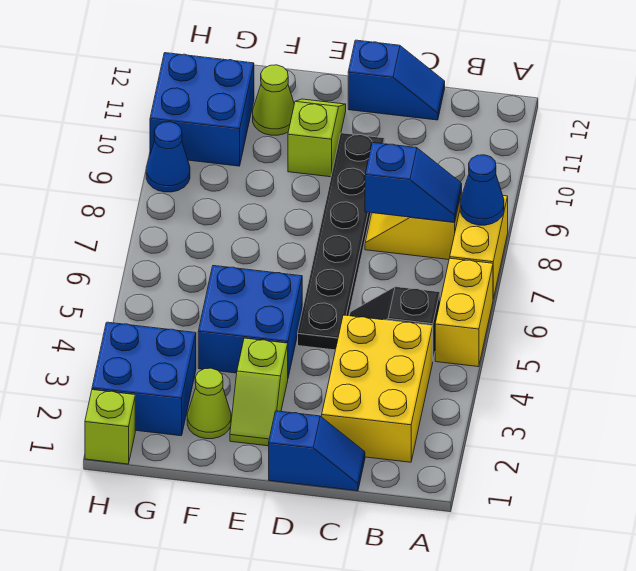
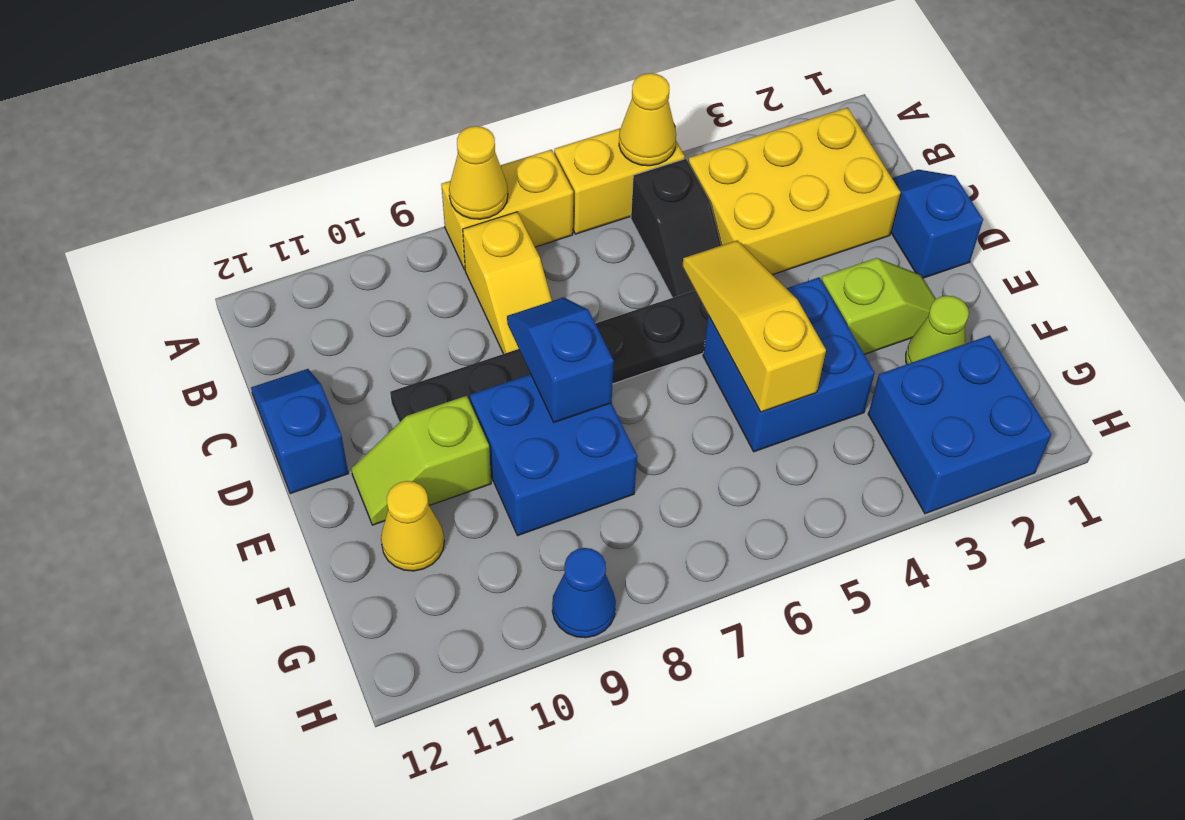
none -> yellow 1x1 cone [619,73,676,166]
blue 1x1 cone [460,155,504,225] -> yellow 1x1 cone [449,126,508,219]
blue 1x2 slope [365,142,462,222] -> blue 1x2 slope moved to [507,297,614,422]
none -> yellow 1x3 slope [682,240,826,412]
lime 1x1 cone [253,65,294,135] -> yellow 1x1 cone [381,481,444,571]
blue 2x2 brick [150,53,254,166] -> blue 2x2 brick moved to [470,374,637,536]
lime 1x1 brick [85,390,135,464] -> none

